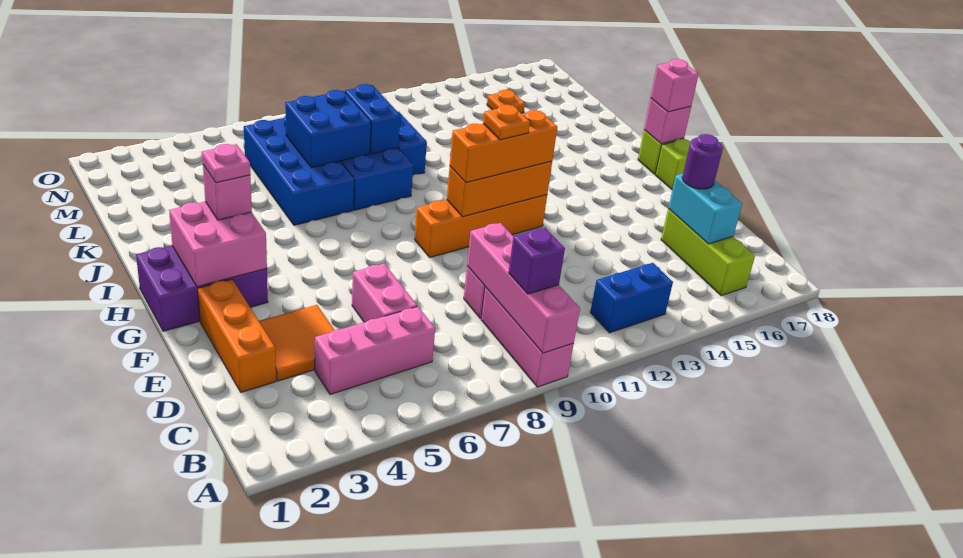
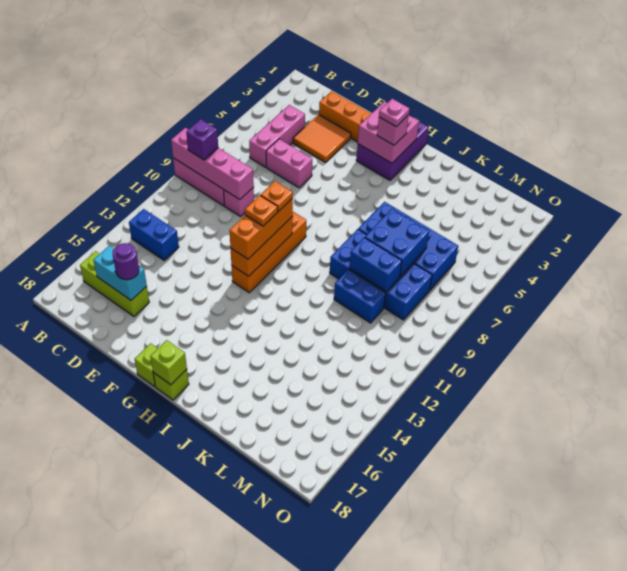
blue 1x2 brick [590,263,673,333] -> blue 1x2 brick turned to [129,209,179,260]
pink 1x1 brick [644,98,691,144] -> lime 1x1 brick [150,340,187,385]
pink 1x1 brick [650,59,699,112] -> none
orange 1x1 plate [487,90,525,113] -> orange 1x1 plate moved to [260,181,293,212]

